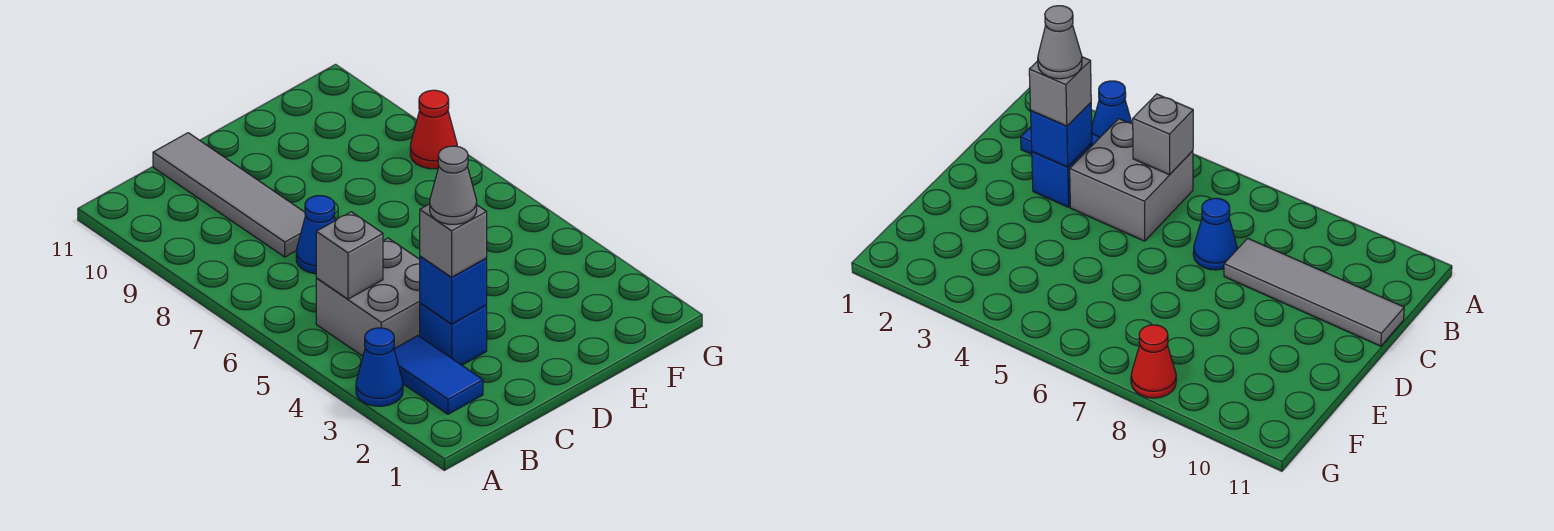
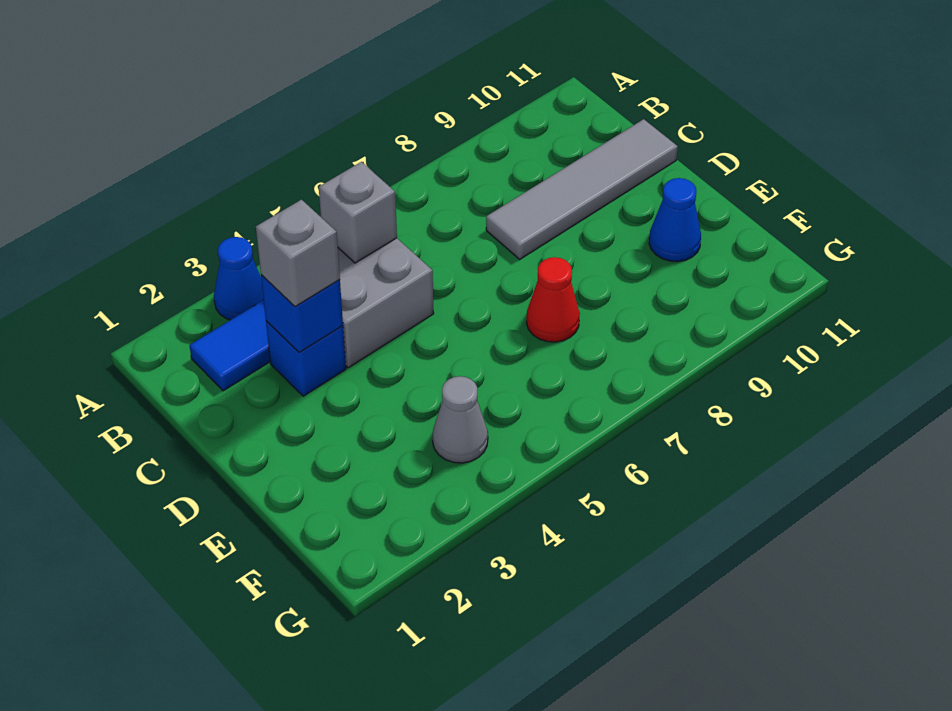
grey 1x1 cone [430,146,477,224] -> grey 1x1 cone moved to [433,376,488,463]
blue 1x1 cone [296,196,335,274] -> blue 1x1 cone moved to [649,178,701,262]
red 1x1 cone [410,90,457,169] -> red 1x1 cone moved to [526,257,580,342]

